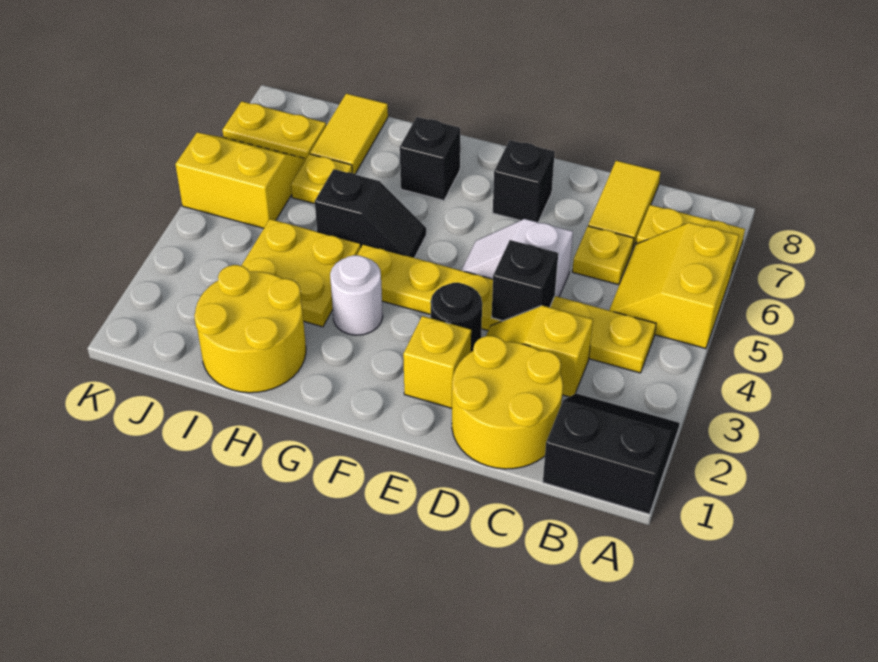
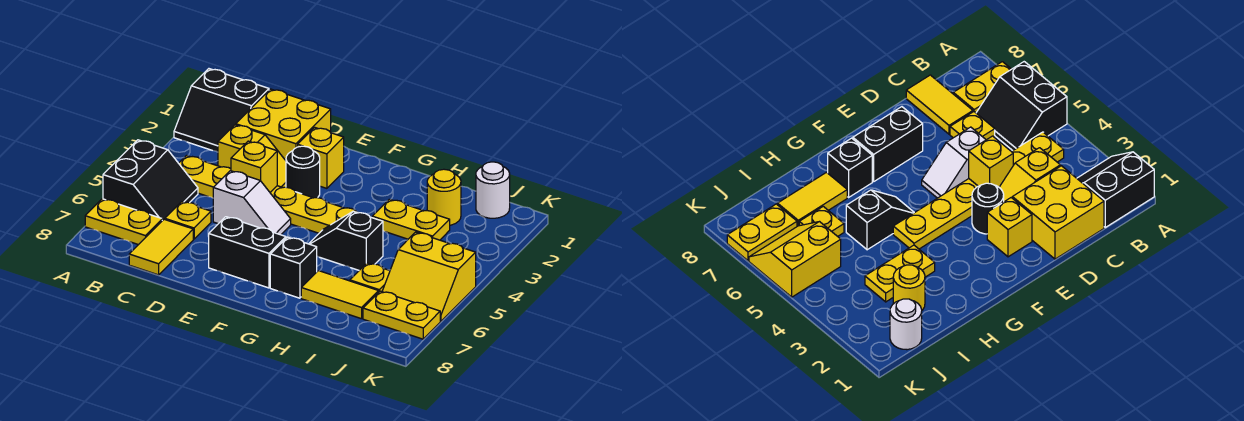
yellow 2x2 slope [609,222,739,349] -> black 2x2 slope [103,140,198,221]
yellow 2x2 round brick [452,336,563,469] -> yellow 2x2 brick [236,89,331,160]
black 1x1 brick [492,240,558,321] -> yellow 1x1 brick [231,141,277,192]
black 1x1 brick [493,140,555,222] -> black 1x2 brick [209,217,286,288]
white 1x1 round brick [330,255,383,335] -> white 1x1 round brick moved to [476,162,510,218]
yellow 2x2 round brick [194,265,306,393] -> yellow 1x1 round brick [427,169,461,225]
yellow 2x2 plate [241,219,361,327] -> yellow 1x2 plate [372,199,450,240]
yellow 1x2 tile [310,94,388,174] -> yellow 1x2 tile turned to [301,271,379,319]

